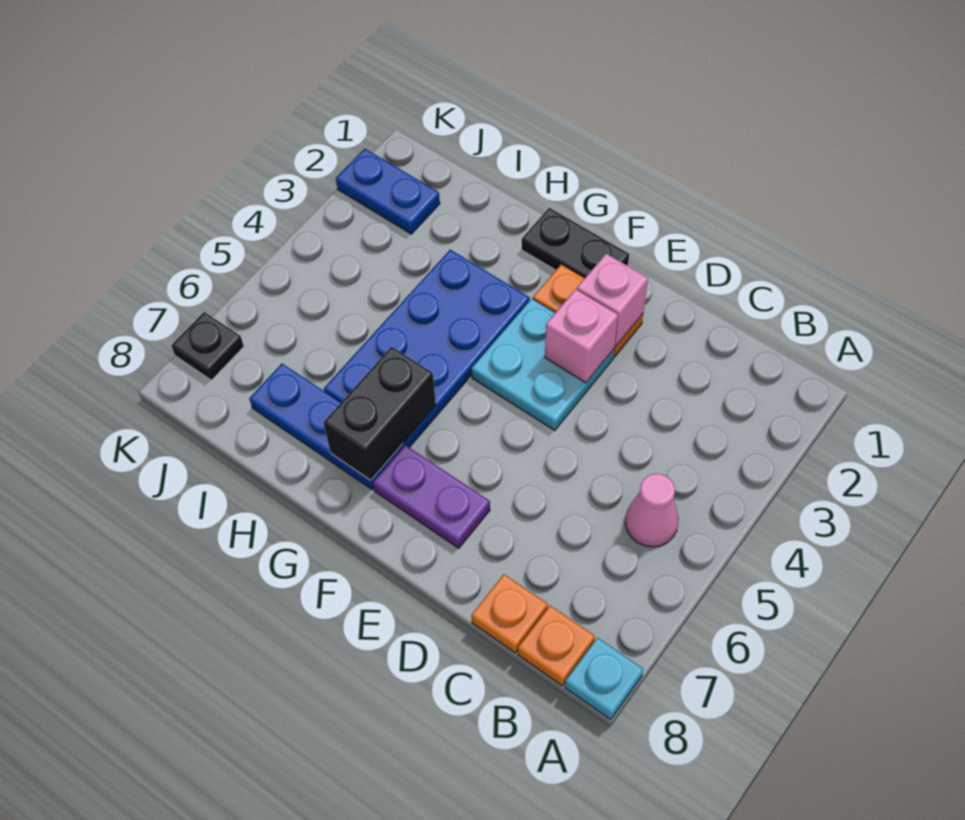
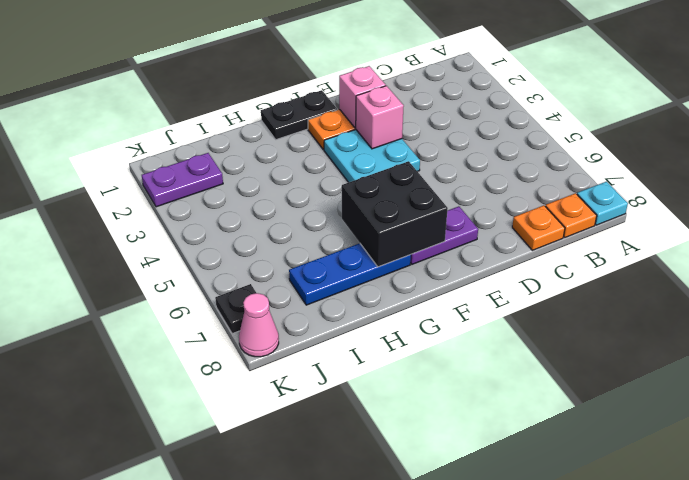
pink 1x1 cone [625,474,679,547] -> pink 1x1 cone moved to [239,293,279,357]
blue 2x4 plate [324,250,530,447] -> none
black 1x2 brick [323,347,436,480] -> black 2x2 brick [342,161,448,267]
blue 1x2 plate [336,149,440,234] -> purple 1x2 plate [142,153,223,207]

